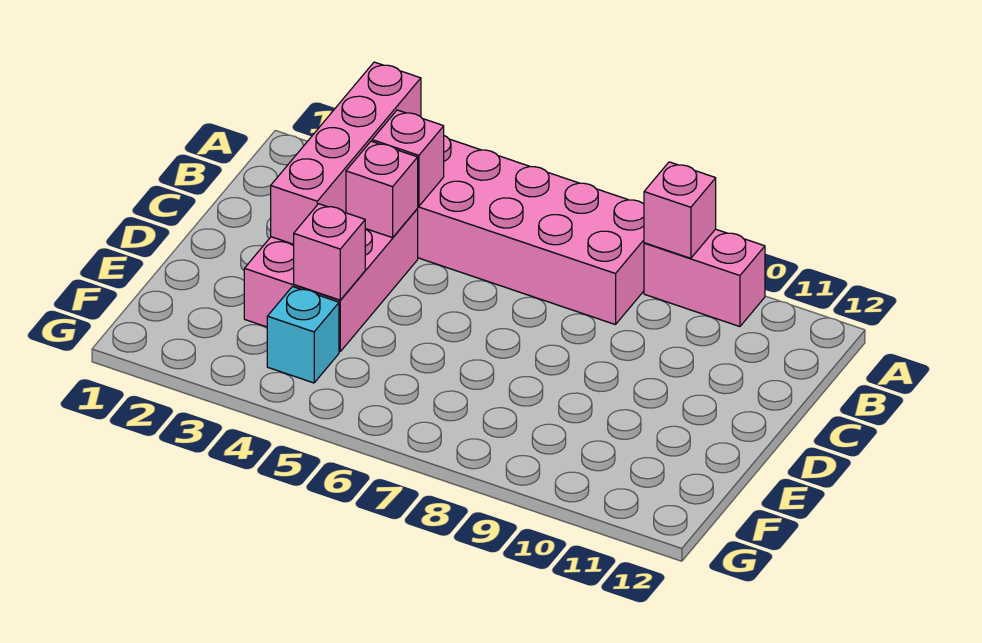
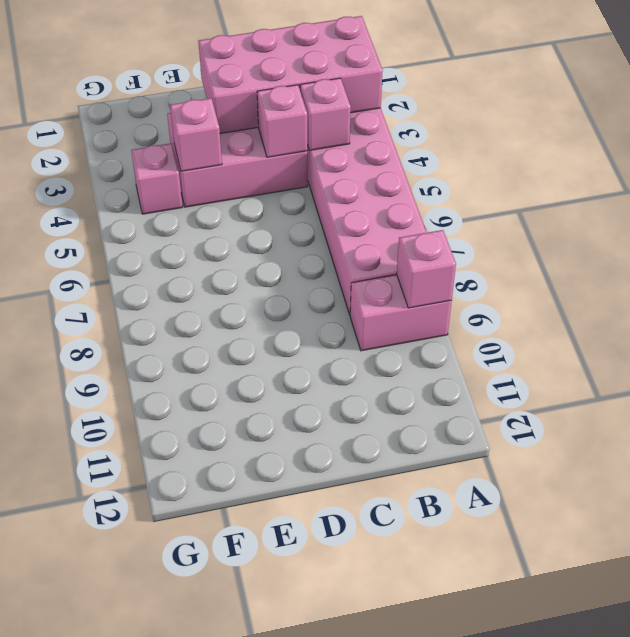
pink 1x4 brick [271,62,421,244] -> pink 2x4 brick [198,16,383,134]
pink 1x2 brick [644,229,765,327] -> pink 1x2 brick turned to [350,275,452,351]
cyan 1x1 brick [267,287,339,383] -> pink 1x1 brick [131,143,182,214]

